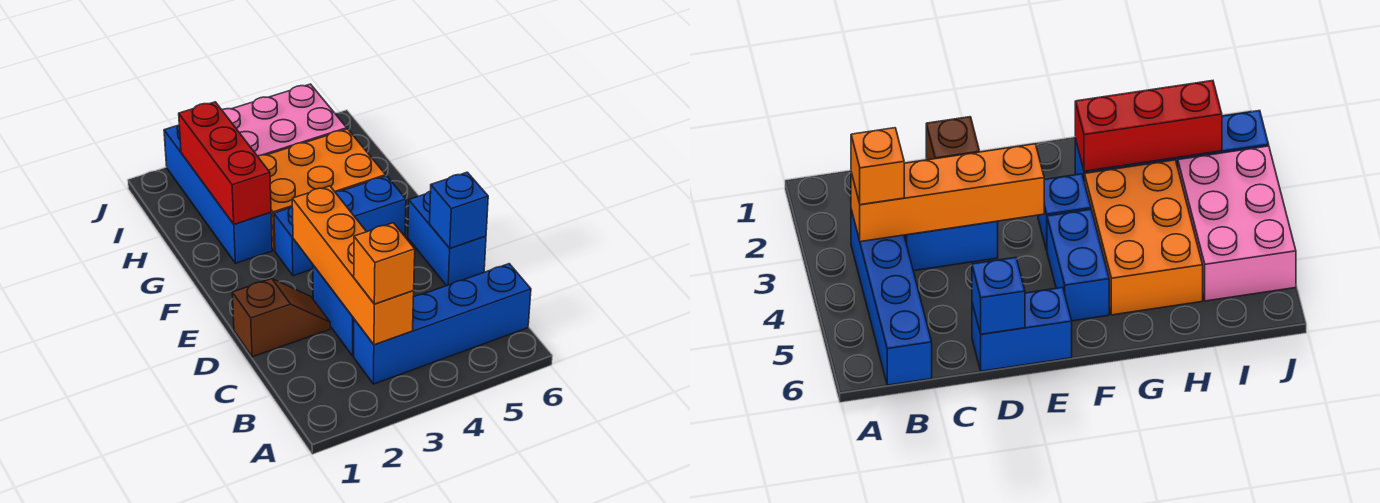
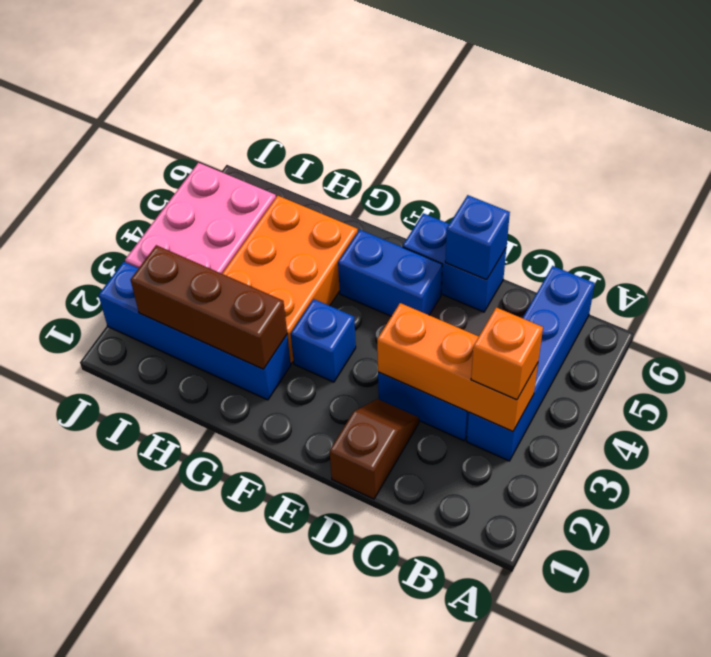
orange 1x4 brick [292,186,414,345] -> orange 1x3 brick [377,303,538,431]
blue 1x2 brick [335,176,406,236] -> blue 1x2 brick turned to [338,230,442,316]
red 1x3 brick [179,102,271,224] -> brown 1x3 brick [131,245,287,369]

